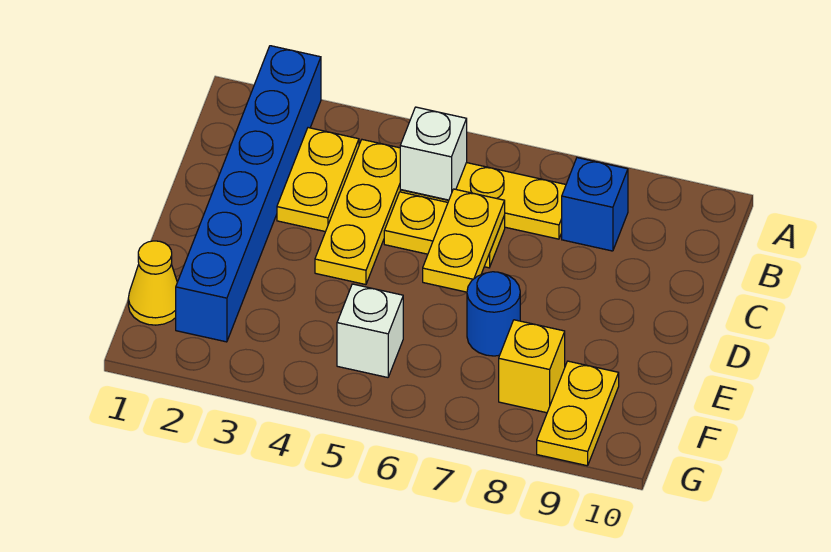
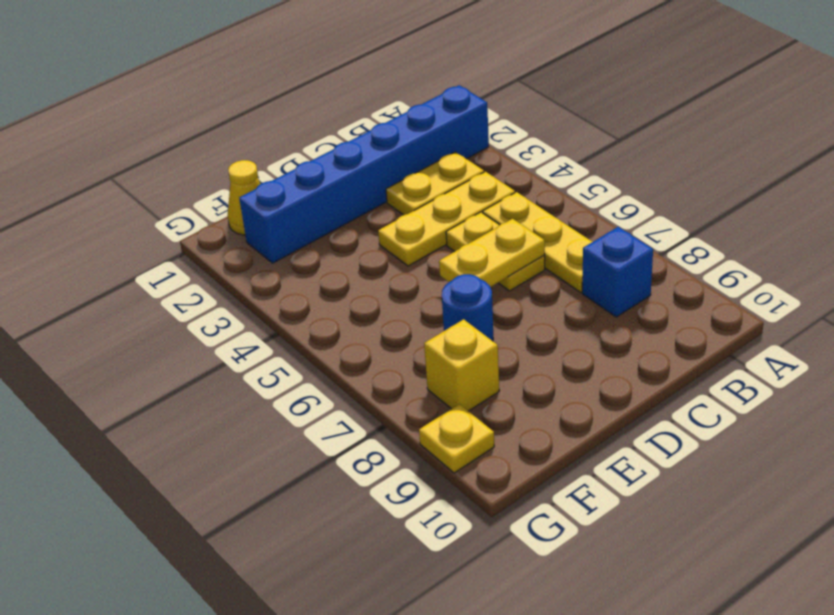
white 1x1 brick [400,107,467,200] -> none
white 1x1 brick [337,284,403,377] -> none
yellow 1x2 plate [537,361,619,466] -> yellow 1x1 plate [419,404,494,473]

